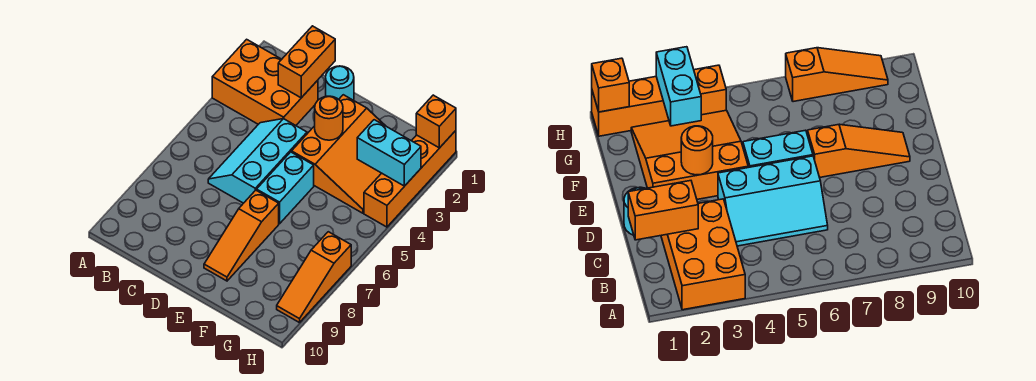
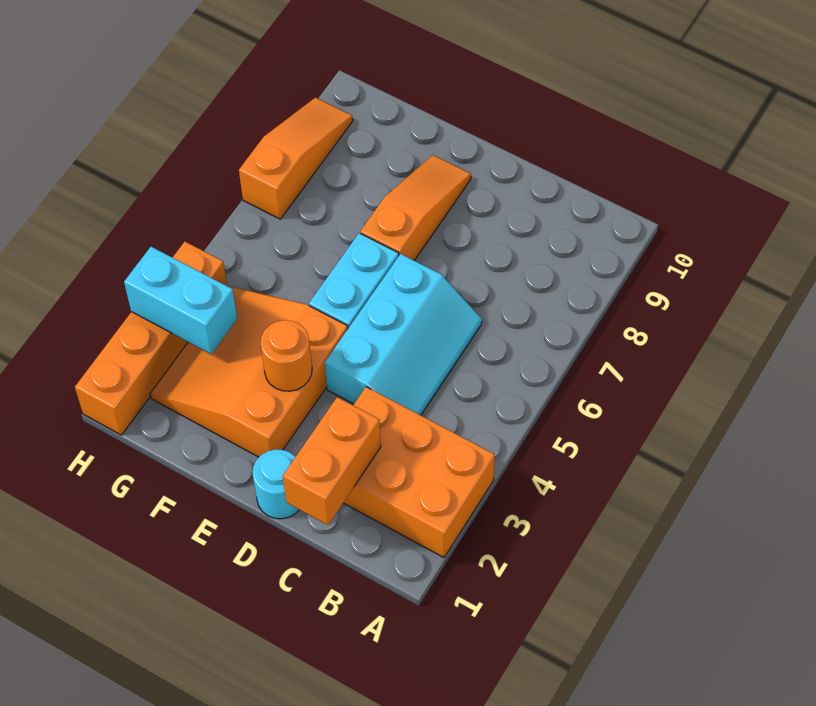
orange 1x1 brick [416,95,456,148] -> none

